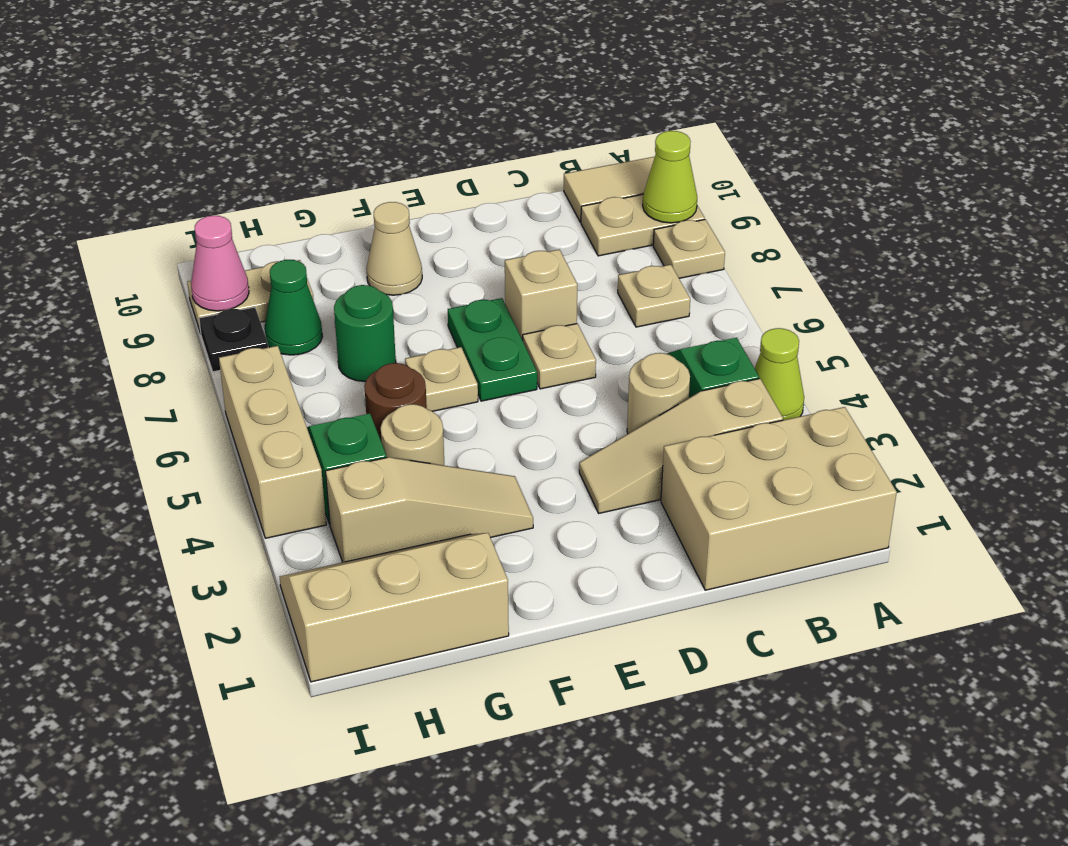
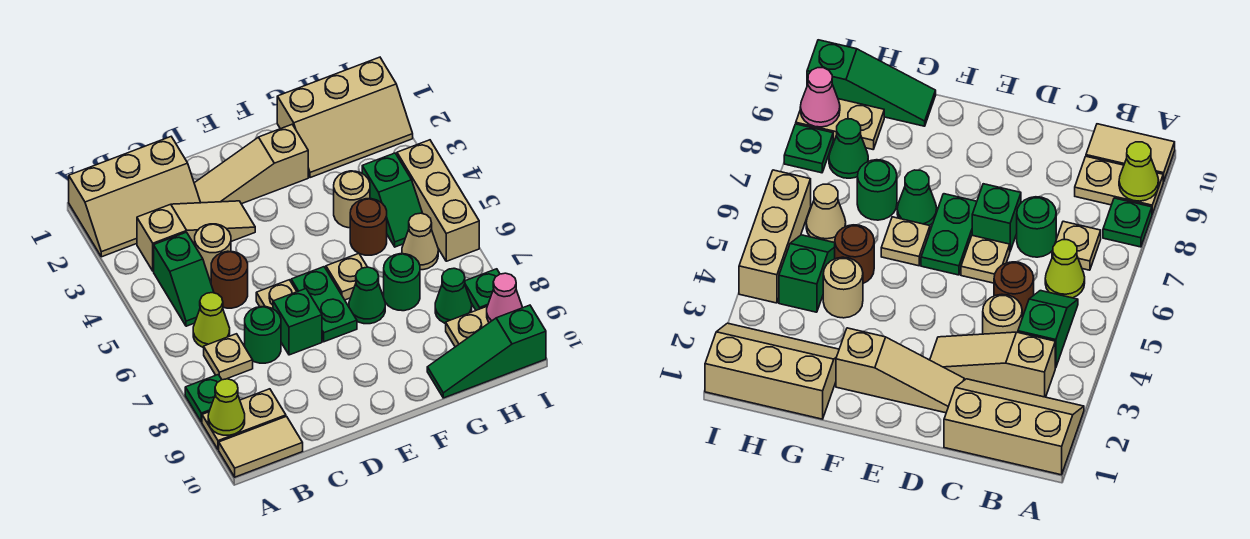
tan 2x3 brick [661,407,897,590] -> tan 2x3 slope [69,137,201,257]
lime 1x1 cone [755,328,804,420] -> lime 1x1 cone moved to [193,293,230,348]
tan 1x1 plate [653,219,725,278] -> green 1x1 plate [185,375,222,422]
none -> brown 1x1 round brick [211,251,248,308]
none -> green 1x1 round brick [245,307,281,363]
tan 1x1 brick [505,250,577,340] -> green 1x1 brick [273,289,322,355]
tan 1x3 slope [325,457,533,562] -> tan 1x3 slope moved to [194,125,308,204]
none -> green 1x1 cone [349,267,385,324]
tan 1x1 cone [366,202,422,295] -> tan 1x1 cone moved to [402,213,438,270]
none -> green 1x3 slope [427,305,546,398]
black 1x1 plate [199,307,268,372] -> green 1x1 plate [465,269,500,310]

